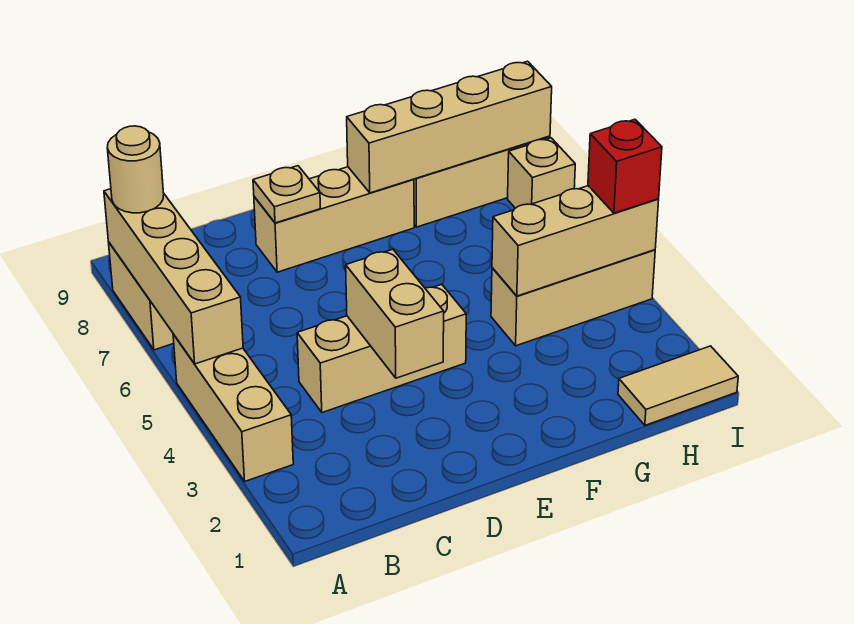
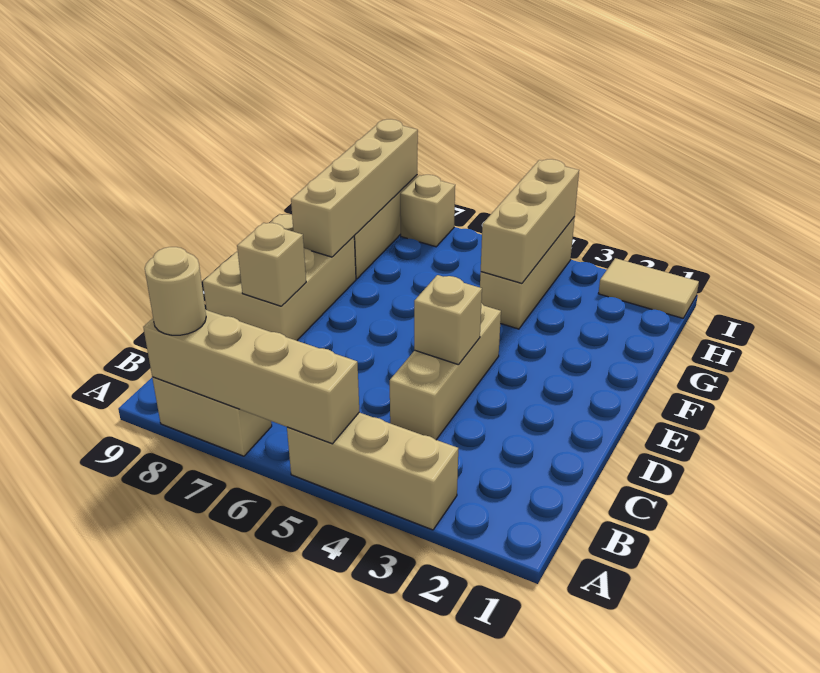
tan 1x2 brick [346,249,444,378] -> tan 1x1 brick [414,275,482,365]
tan 1x3 brick [254,167,414,272] -> tan 2x3 brick [203,214,356,341]
tan 1x1 plate [253,166,320,223] -> tan 1x1 brick [237,223,306,306]
tan 1x2 tile [618,346,738,425] -> tan 1x2 tile turned to [598,258,699,318]
red 1x1 brick [588,119,662,213] -> none

